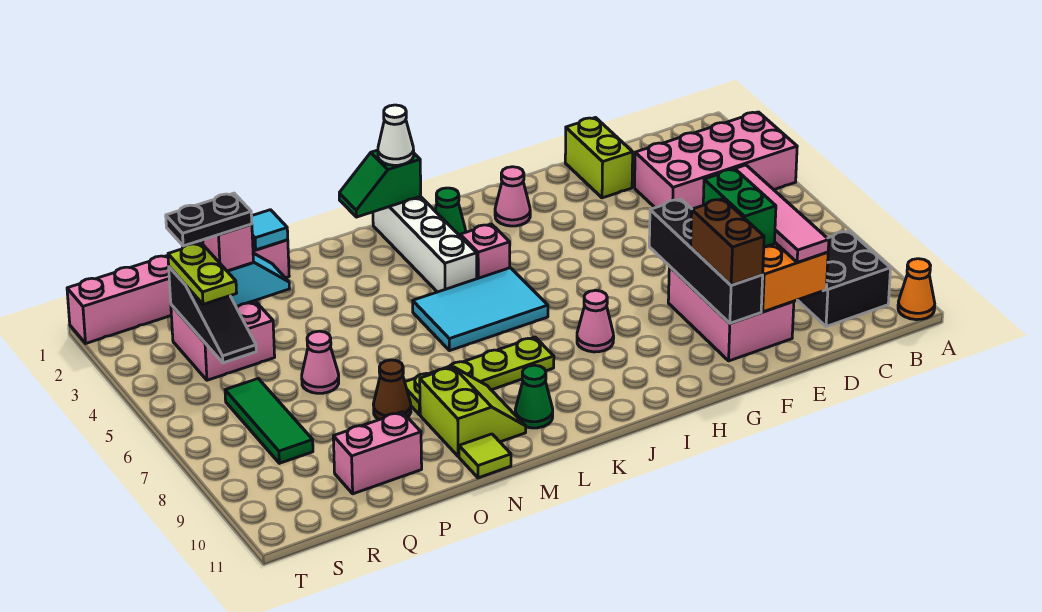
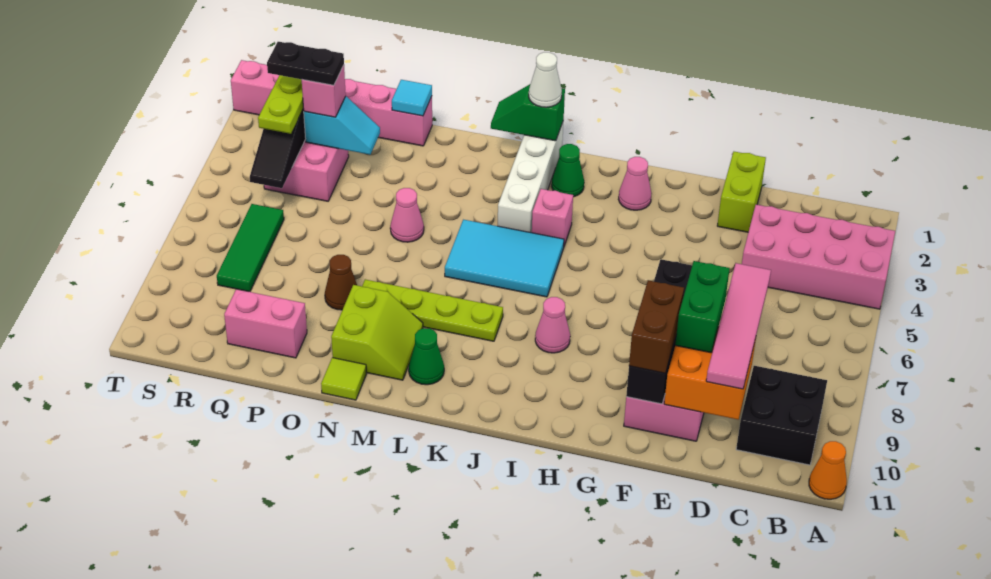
pink 1x1 cone [302,331,339,393] -> pink 1x1 cone moved to [390,188,424,242]

